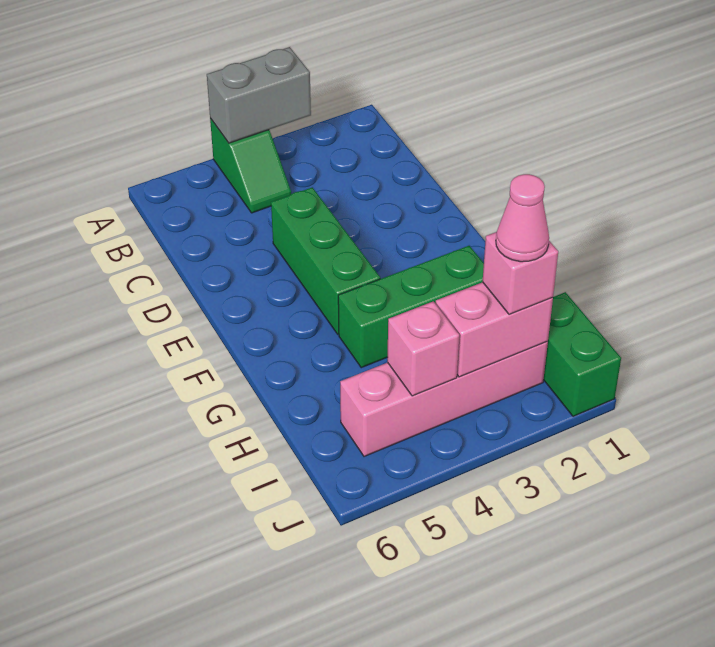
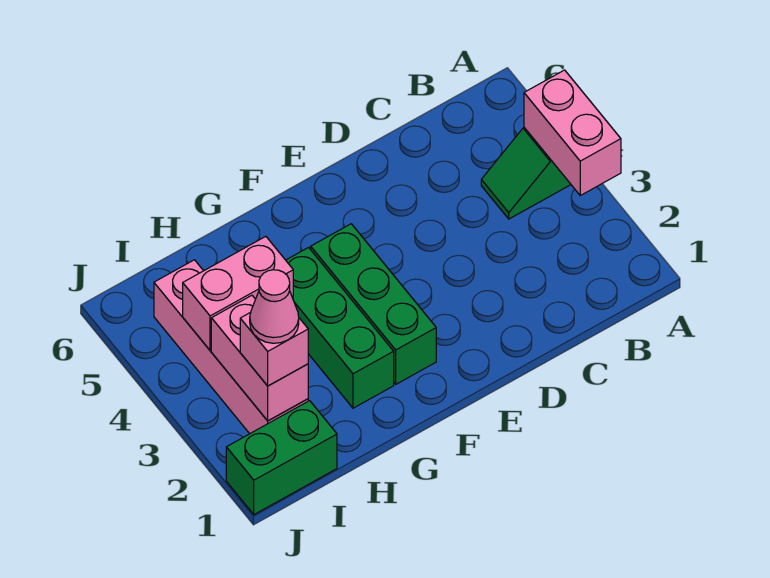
grey 1x2 brick [207,47,311,143] -> pink 1x2 brick [524,70,621,195]
green 1x3 brick [271,187,380,334] -> green 1x3 brick turned to [311,224,436,384]
pink 1x1 brick [387,301,459,396] -> pink 1x2 brick [183,236,293,350]

